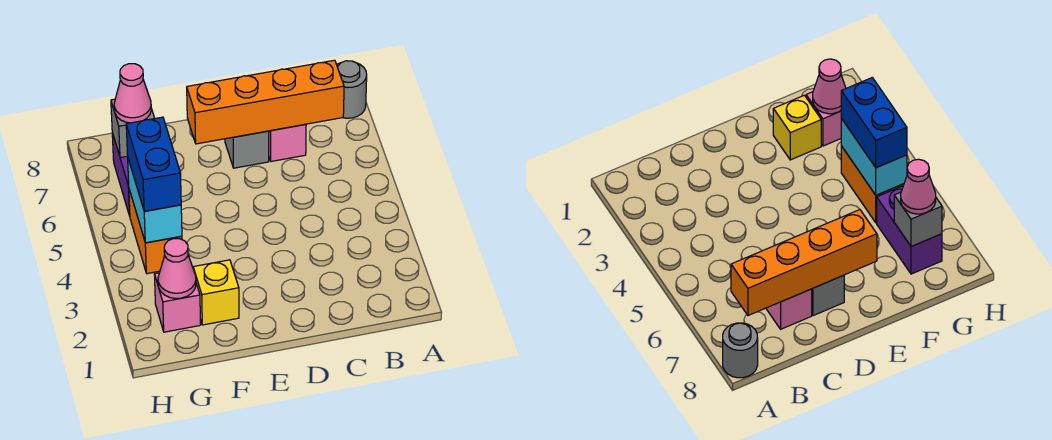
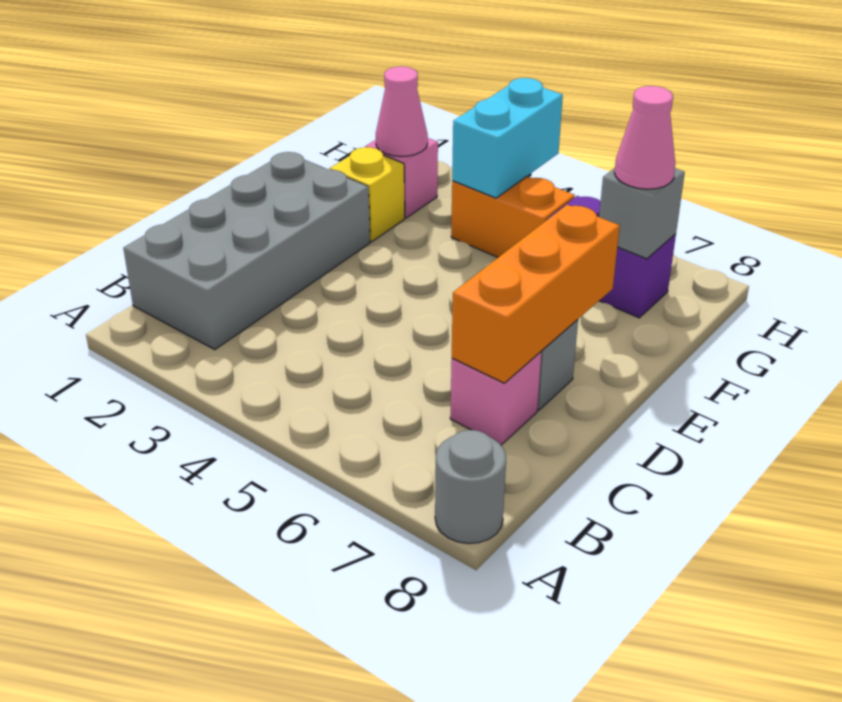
none -> grey 2x4 brick [123,152,370,350]
orange 1x4 brick [187,60,344,144] -> orange 1x3 brick [452,205,620,383]
cyan 1x2 brick [128,159,182,243] -> cyan 1x2 brick turned to [452,78,563,198]
blue 1x2 brick [126,117,181,211] -> none

